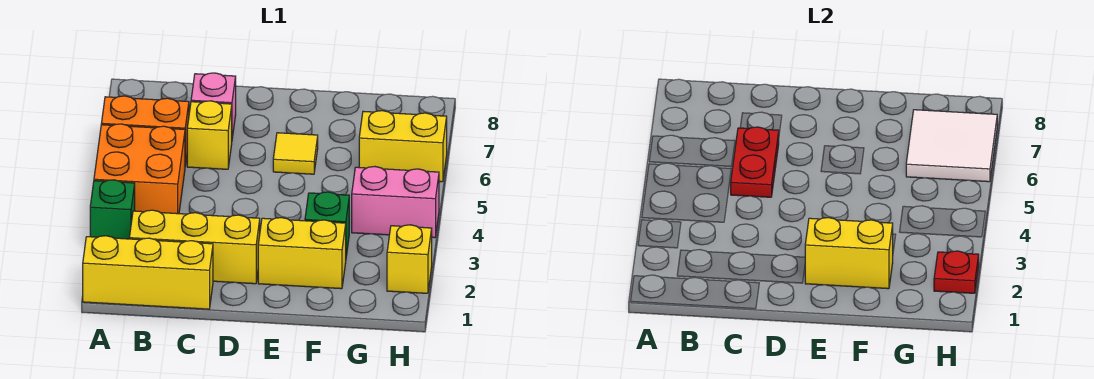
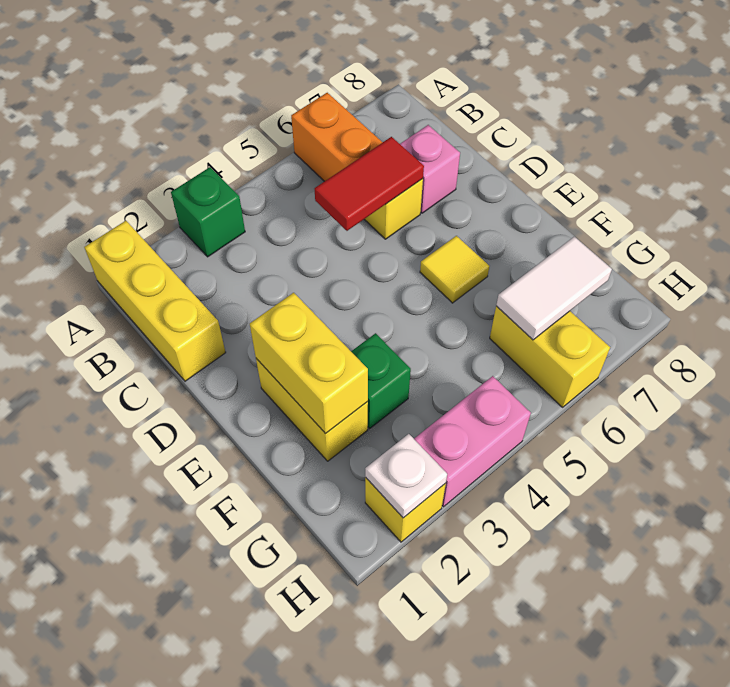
orange 2x2 brick [94,124,185,214] -> none
yellow 1x3 brick [129,210,260,284] -> none
red 1x2 plate [731,127,779,197] -> red 1x2 tile [315,137,424,231]
pink 1x2 brick [352,167,439,238] -> pink 1x2 brick turned to [414,376,531,507]
white 2x2 tile [906,110,997,182] -> white 1x2 tile [496,237,612,340]
red 1x1 plate [934,251,979,293] -> white 1x1 plate [365,434,447,518]

